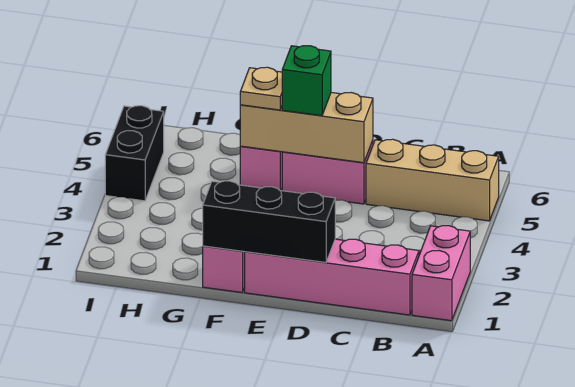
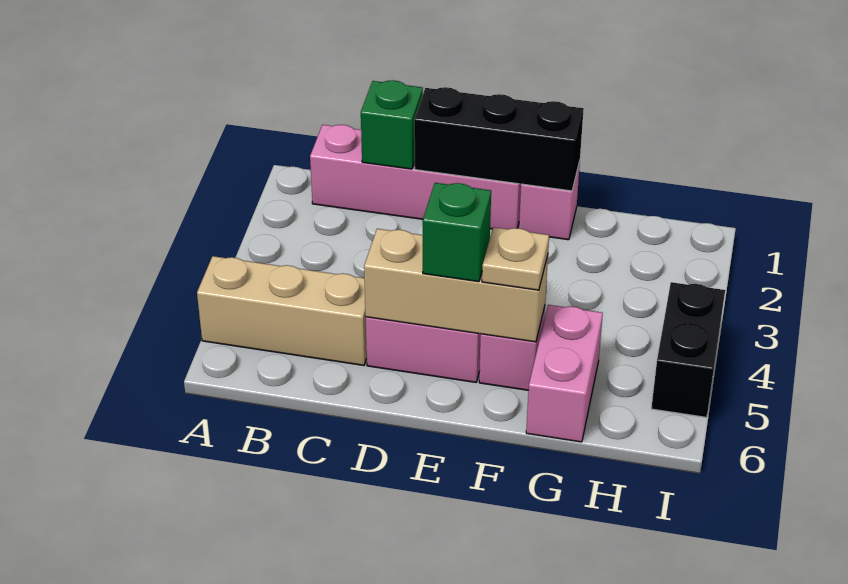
pink 1x2 brick [412,226,470,321] -> pink 1x2 brick moved to [526,305,603,442]
none -> green 1x1 brick [361,80,423,169]

